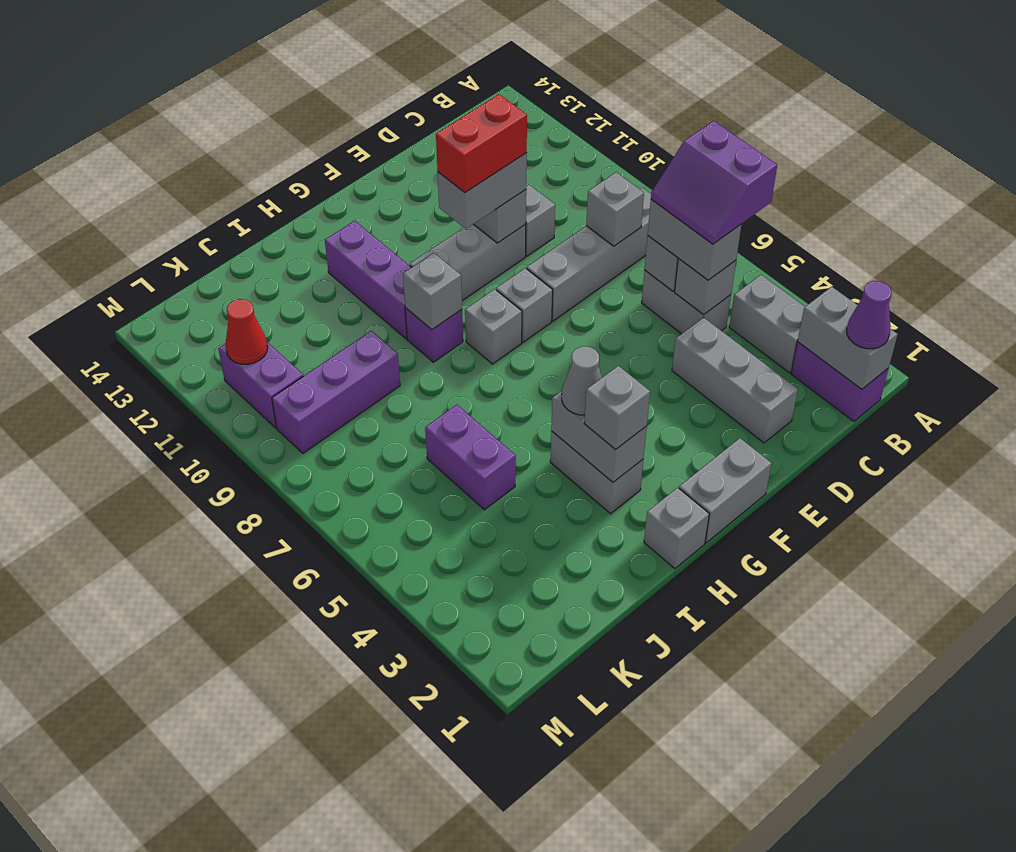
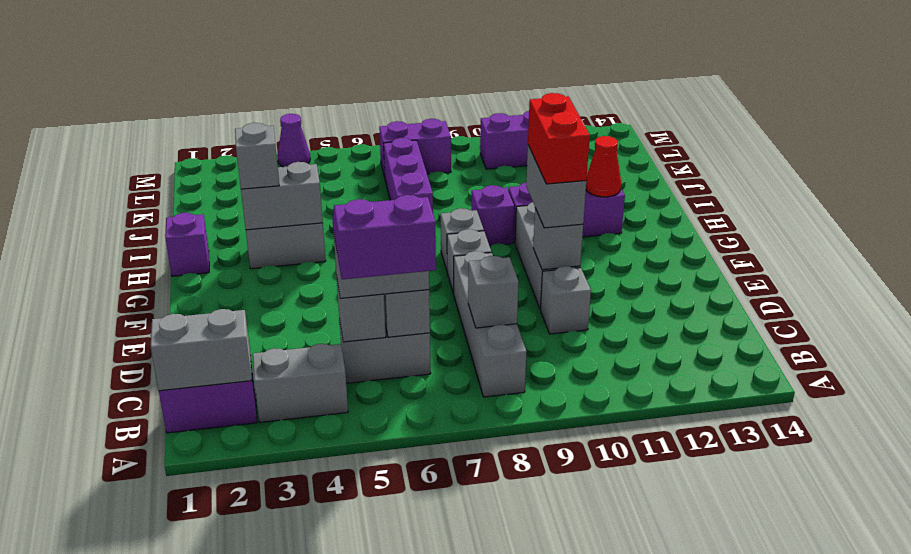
purple 1x1 cone [847,281,892,349] -> purple 1x1 cone moved to [278,114,310,167]
grey 1x3 brick [672,317,798,443] -> none
grey 1x2 brick [679,438,772,543] -> none
grey 1x1 brick [644,488,709,569] -> purple 1x1 brick [165,213,209,276]
grey 1x1 cone [562,346,602,415] -> none
grey 1x1 brick [403,253,462,330] -> none
purple 1x2 brick [425,405,516,510] -> purple 1x2 brick moved to [379,119,451,177]
purple 1x3 brick [272,331,400,453] -> purple 1x3 brick moved to [384,138,433,212]
red 1x1 cone [225,299,268,364] -> red 1x1 cone moved to [586,136,621,197]

